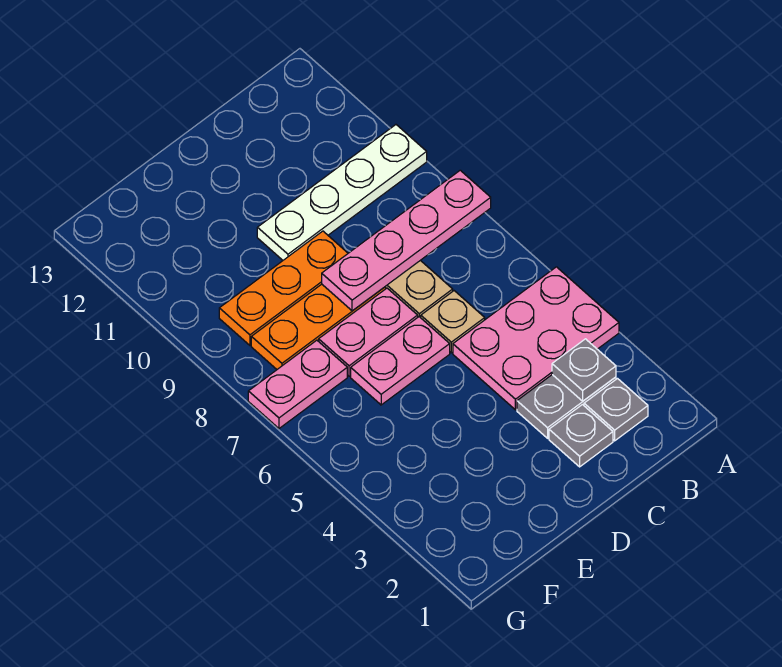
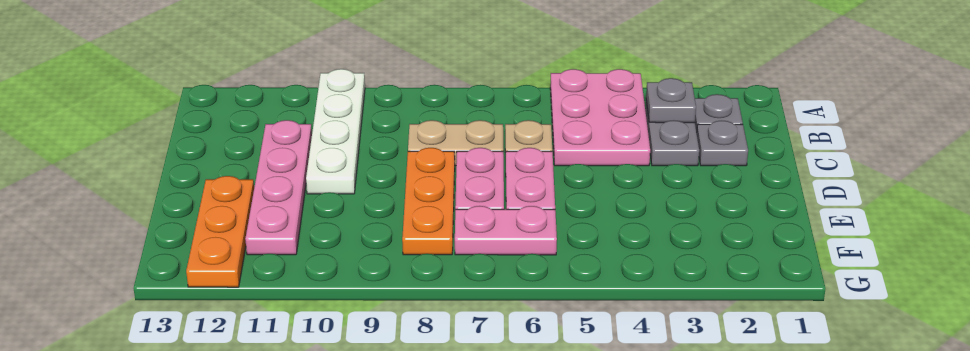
pink 1x4 plate [322,170,491,311] -> pink 1x4 plate moved to [245,120,312,255]
orange 1x3 plate [219,231,348,345] -> orange 1x3 plate moved to [186,176,254,287]
pink 1x2 plate [248,340,347,428] -> pink 1x2 plate turned to [455,206,557,255]

